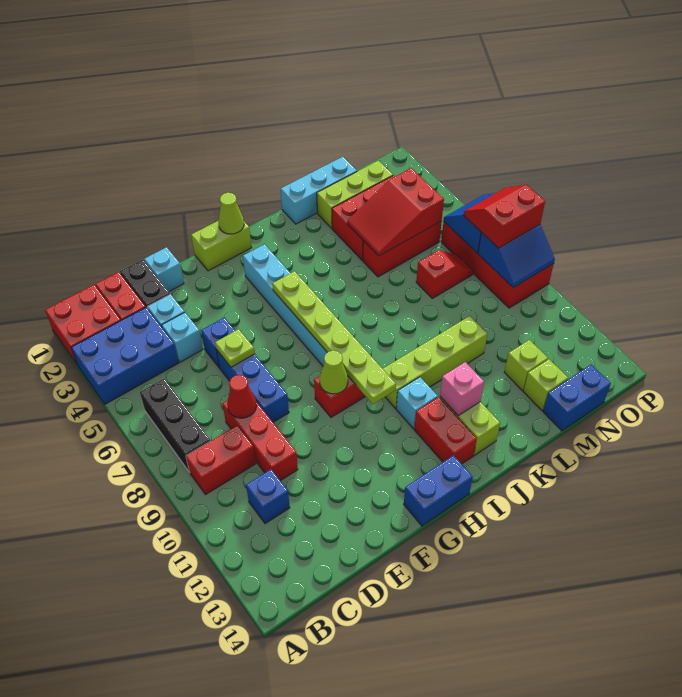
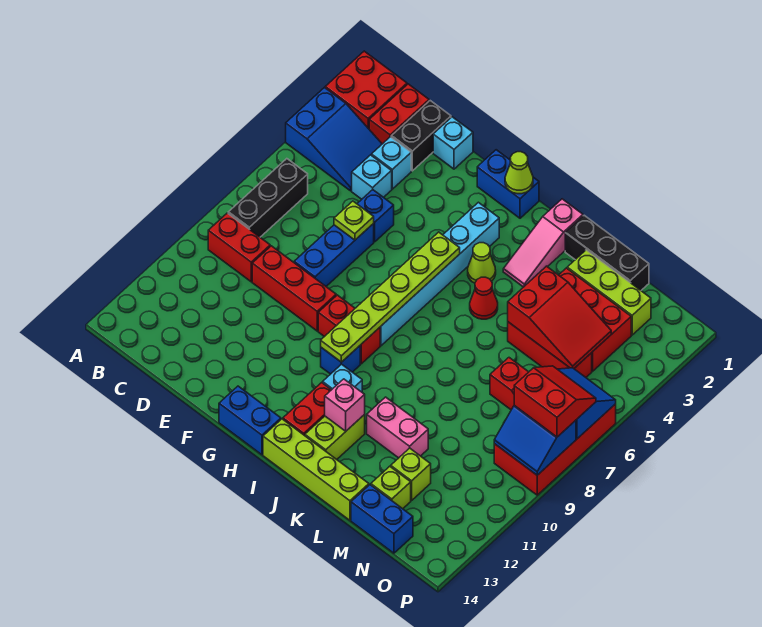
blue 2x3 brick [71,308,179,404] -> blue 2x3 slope [286,88,382,191]
blue 1x1 brick [246,469,290,524] -> blue 1x1 brick moved to [321,346,360,374]
red 1x3 brick [223,400,298,481] -> red 1x3 brick turned to [252,246,336,331]
red 1x1 cone [227,375,257,418] -> red 1x1 cone moved to [470,277,498,319]
lime 1x2 brick [191,221,252,271] -> blue 1x2 brick [477,150,539,218]
lime 1x1 cone [320,351,348,394] -> lime 1x1 cone moved to [468,243,496,283]
lime 1x4 brick [383,316,487,408] -> lime 1x4 brick moved to [263,419,369,520]
none -> pink 1x3 slope [503,199,583,287]
cyan 1x3 brick [281,157,357,224] -> black 1x3 brick [565,215,649,290]
none -> pink 1x2 brick [367,397,428,458]
red 2x3 slope [347,168,444,256] -> red 2x3 slope turned to [508,266,611,368]

